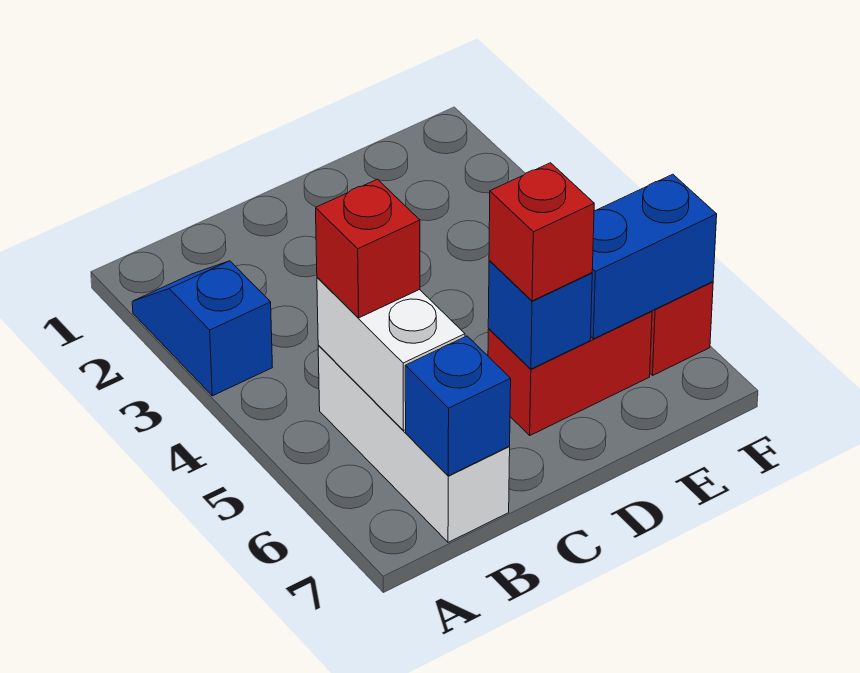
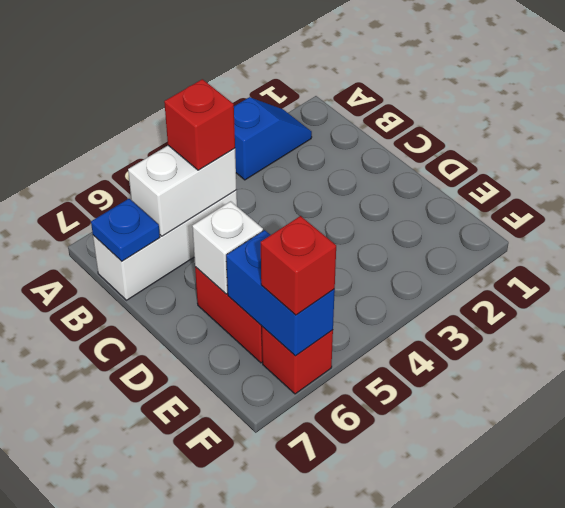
blue 1x1 brick [405,336,511,476] -> blue 1x1 plate [91,199,160,261]
blue 1x1 brick [488,260,592,369] -> white 1x1 brick [192,201,263,294]
red 1x1 brick [489,163,594,301] -> red 1x1 brick moved to [261,216,336,315]

